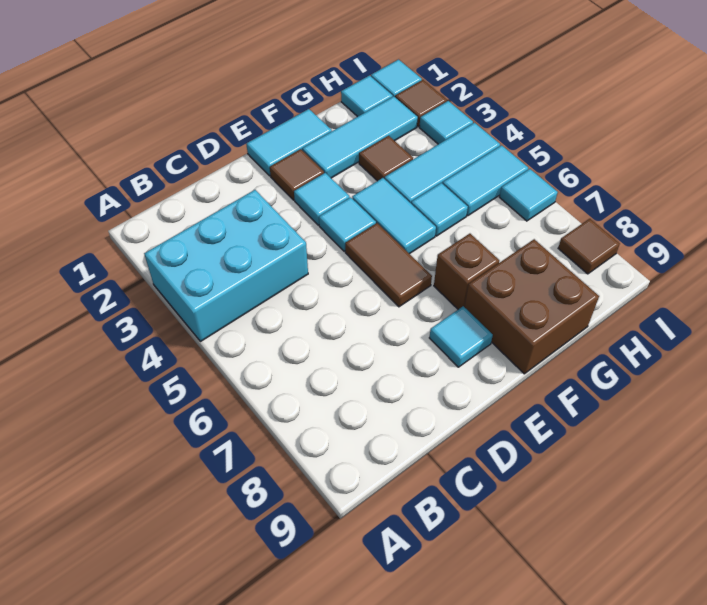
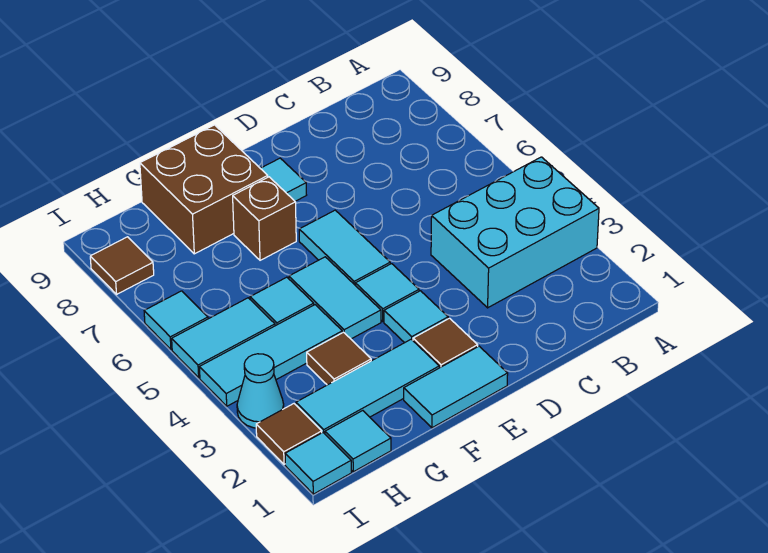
brown 1x2 tile [345,223,432,307] -> cyan 1x2 tile [299,210,390,285]
cyan 1x1 tile [419,101,473,144] -> cyan 1x1 cone [237,354,284,428]

